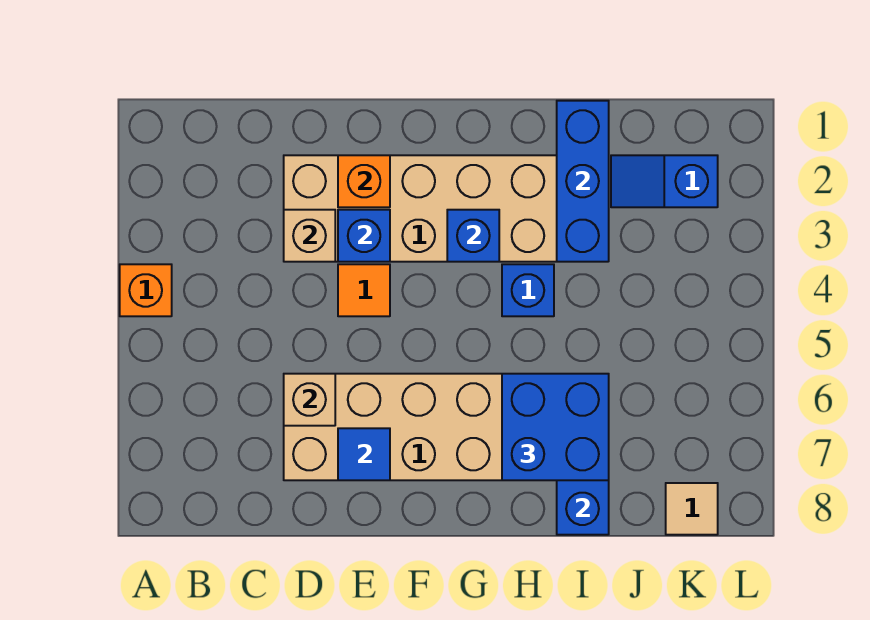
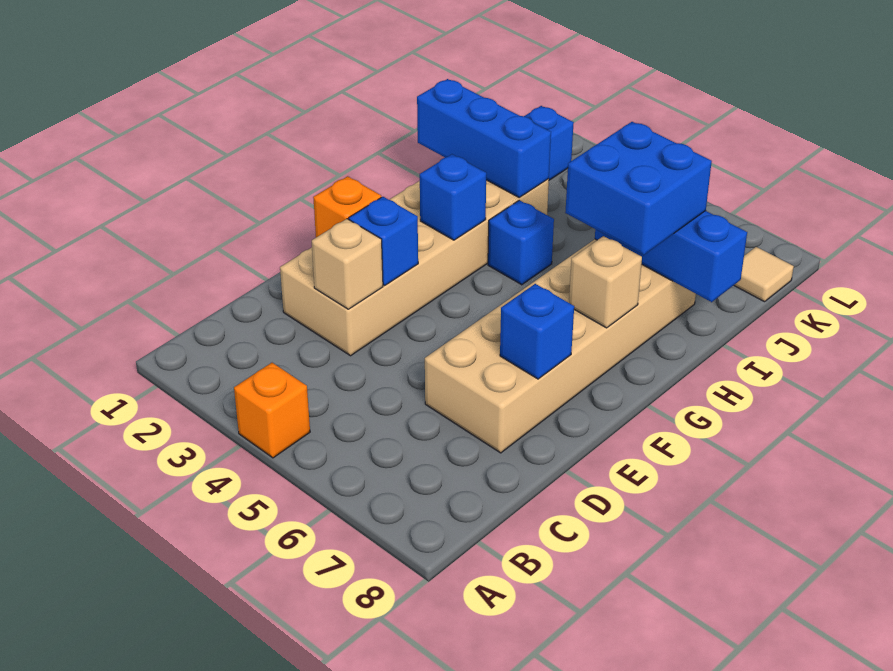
tan 1x1 brick [284,374,335,426] -> tan 1x1 brick moved to [569,236,642,328]
orange 1x1 tile [338,264,390,316] -> none
blue 1x1 tile [338,428,390,480] -> blue 1x1 brick [500,284,574,379]

